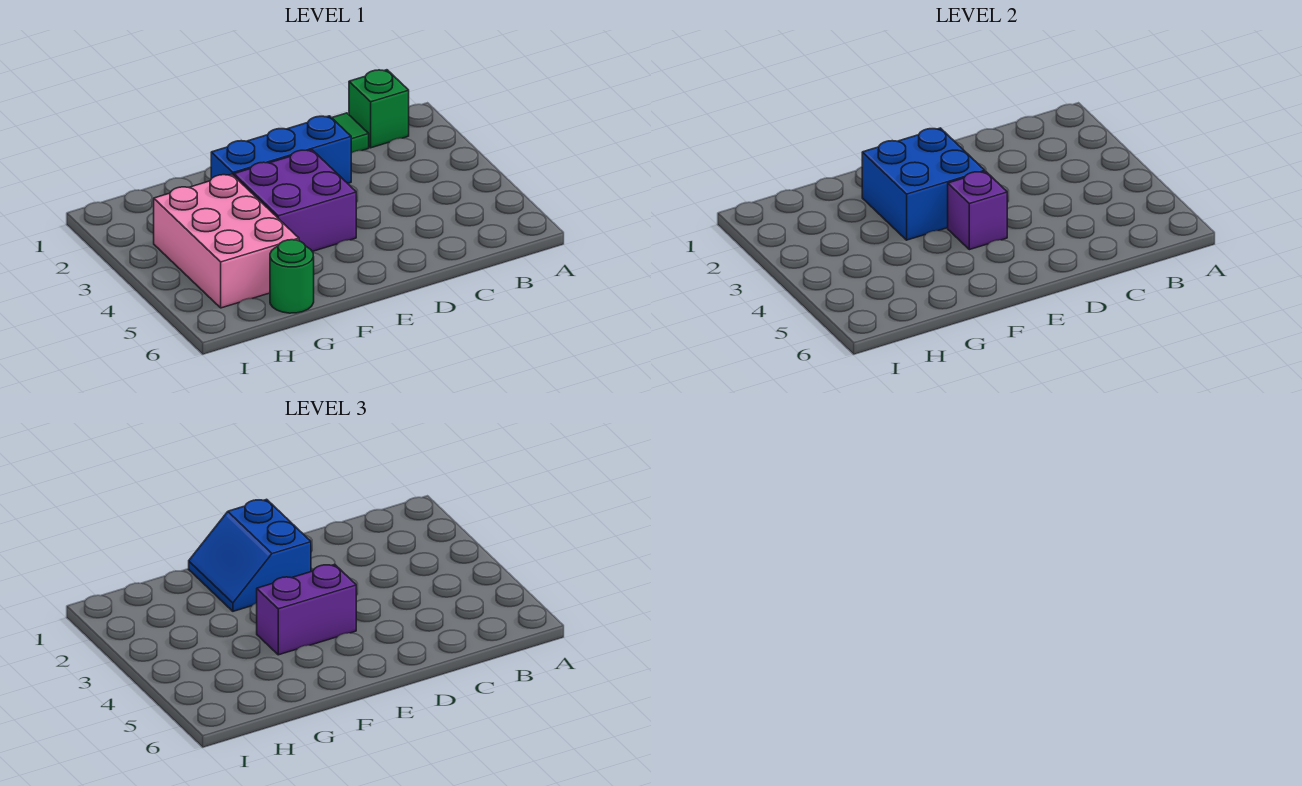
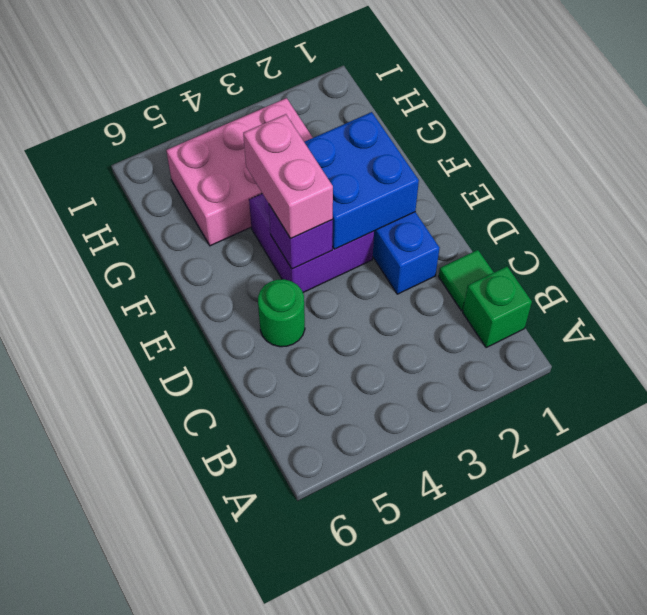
blue 2x2 slope [189,499,311,611] -> none
purple 1x2 brick [257,564,356,655] -> pink 1x2 brick [243,114,333,238]
green 1x1 round brick [270,240,314,313] -> green 1x1 round brick moved to [258,279,305,347]

